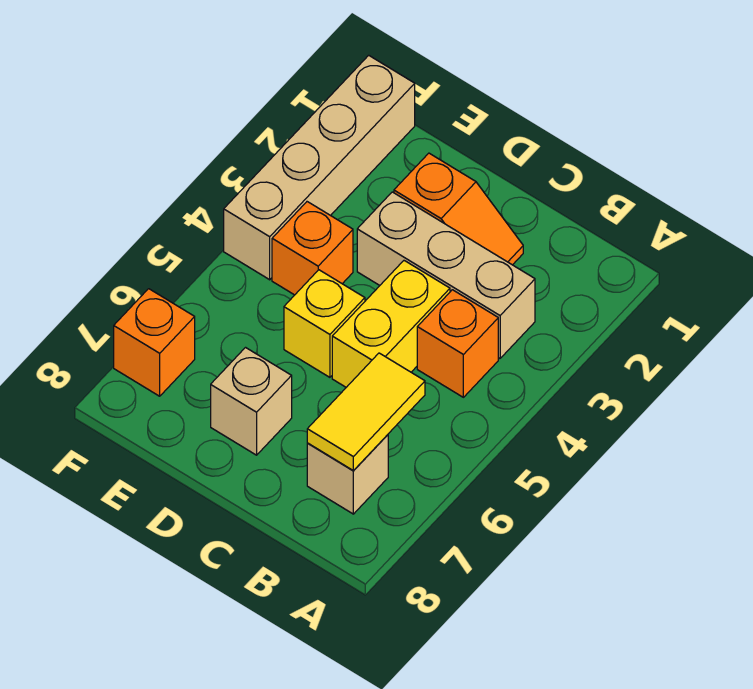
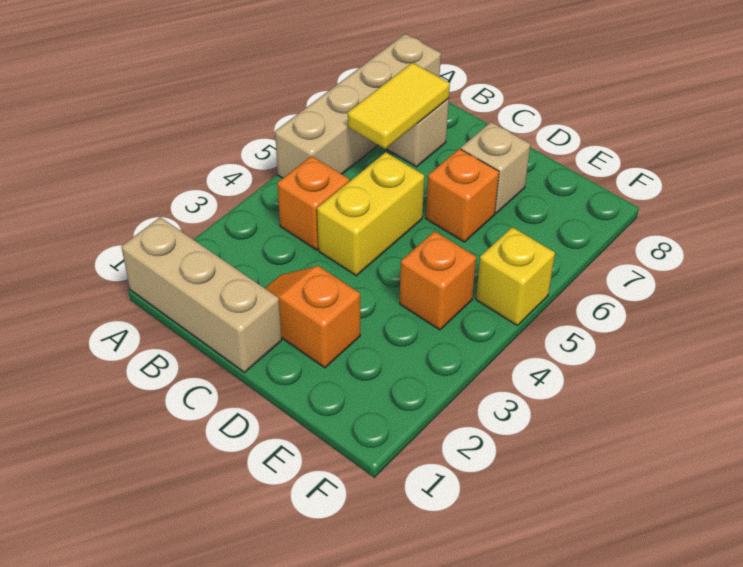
tan 1x3 brick [357,192,535,358] -> tan 1x3 brick moved to [121,217,282,372]
yellow 1x1 brick [284,270,365,377] -> yellow 1x1 brick moved to [476,227,555,326]
tan 1x4 brick [224,55,415,280] -> tan 1x4 brick moved to [275,34,441,178]
orange 1x1 brick [114,289,195,396] -> orange 1x1 brick moved to [426,149,499,242]

